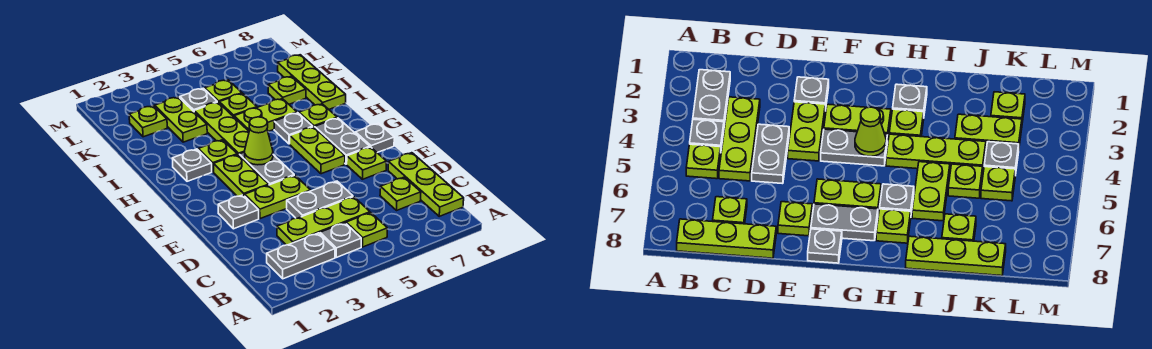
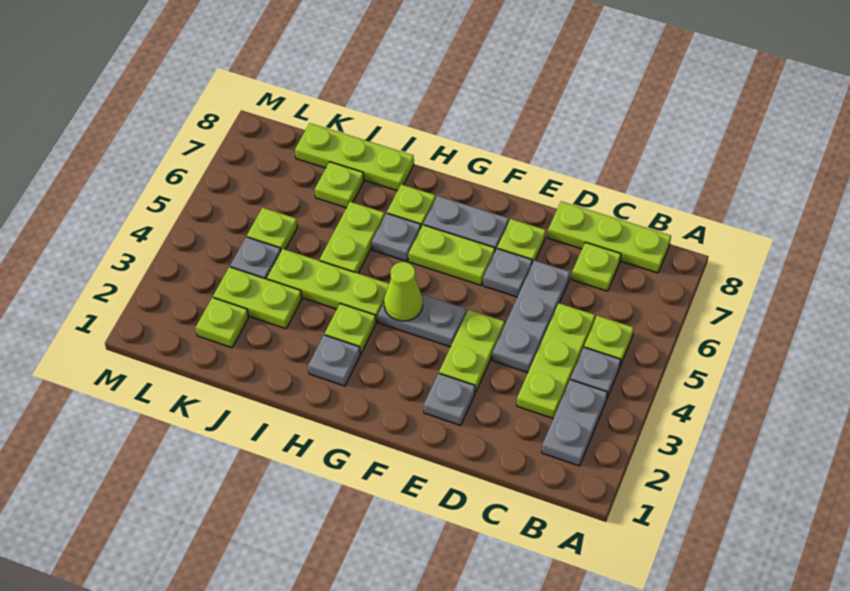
grey 1x2 plate [287,181,353,218] -> grey 1x3 plate [492,260,570,373]
lime 1x2 plate [213,155,269,196] -> none
grey 1x1 plate [355,123,394,153] -> grey 1x1 plate moved to [483,249,532,297]
lime 1x1 plate [219,93,257,117] -> none

